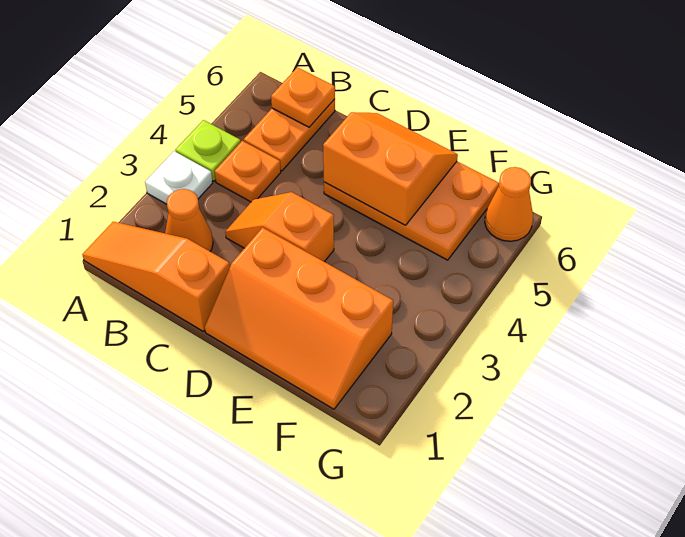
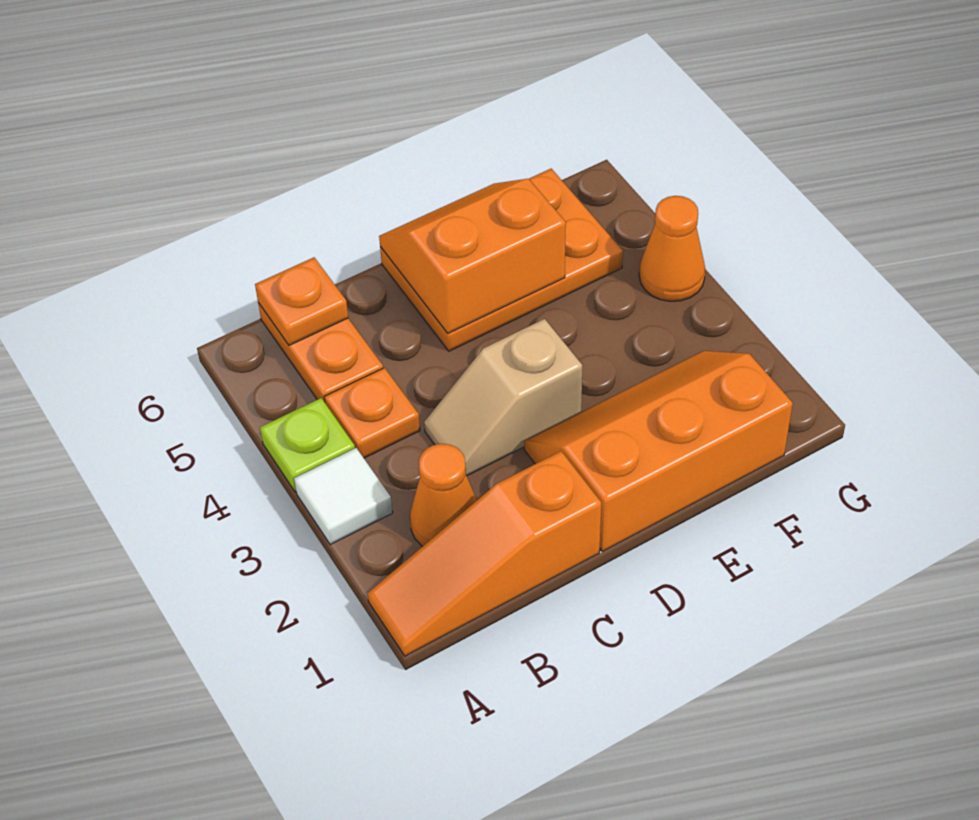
white 1x1 plate [145,151,213,204] -> white 1x1 tile [294,448,393,545]
orange 1x2 slope [225,192,334,262] -> tan 1x2 slope [424,319,582,476]
orange 2x3 slope [205,228,393,409] -> orange 2x3 slope turned to [524,351,793,552]
orange 1x1 cone [485,167,533,241] -> orange 1x1 cone moved to [639,196,705,302]

